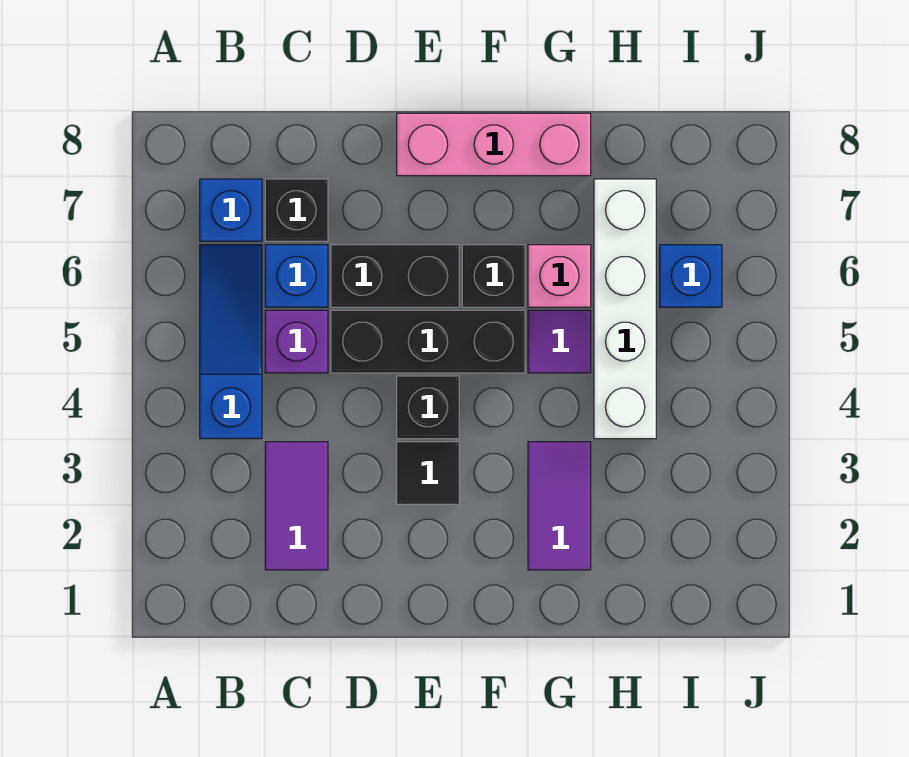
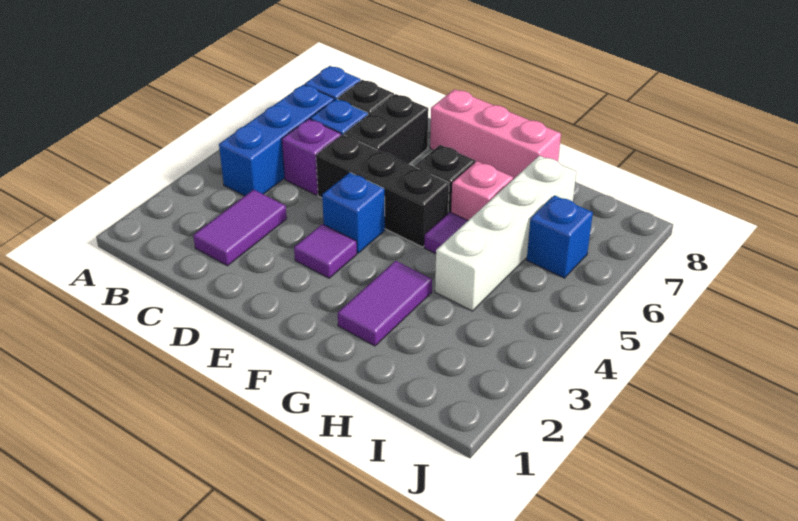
blue 1x3 slope [200,245,262,439] -> blue 1x3 brick [219,85,335,196]
black 1x2 brick [331,245,459,307] -> black 1x2 brick turned to [344,94,428,164]
black 1x1 tile [397,442,459,504] -> purple 1x1 tile [294,224,357,278]
black 1x1 brick [397,376,459,439] -> blue 1x1 brick [322,173,385,253]

